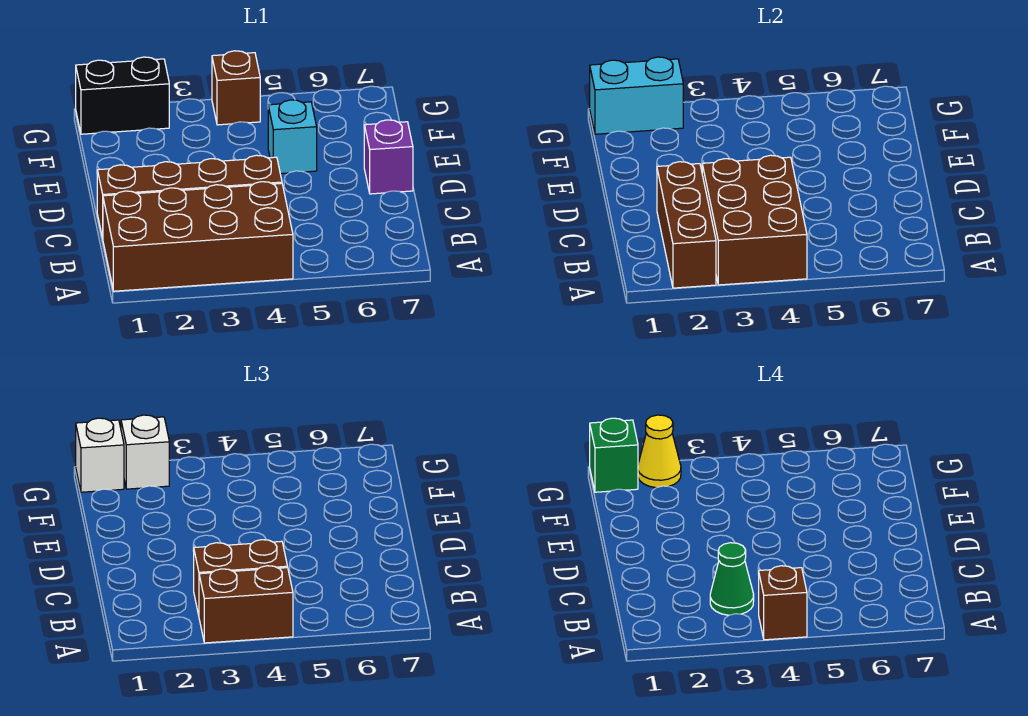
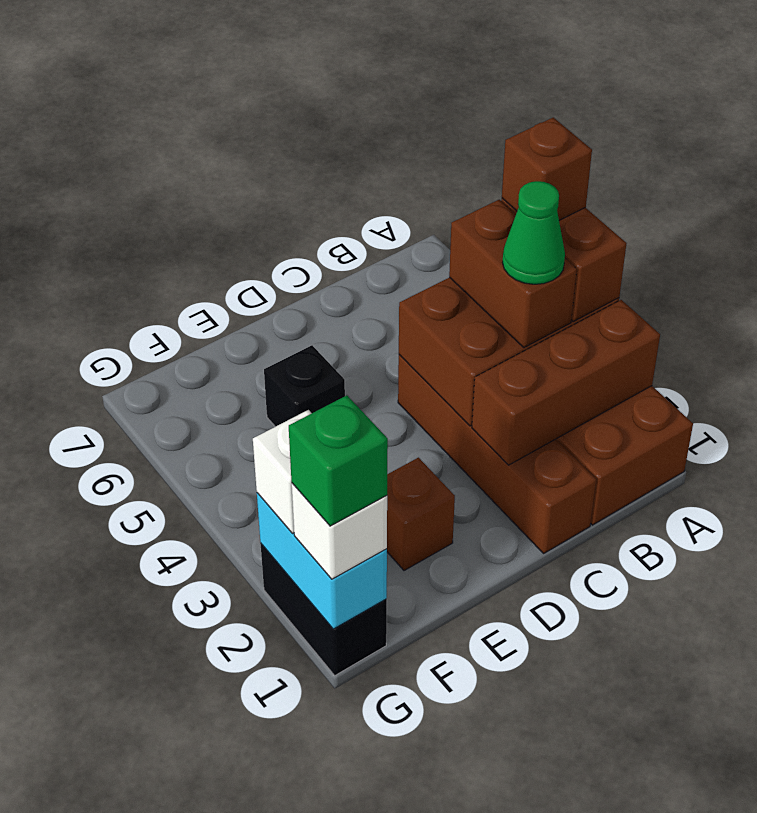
purple 1x1 brick [364,120,413,194] -> none
cyan 1x1 brick [268,100,317,174] -> black 1x1 brick [264,345,345,427]
yellow 1x1 cone [638,415,681,488] -> none
brown 1x1 brick [212,51,260,125] -> brown 1x1 brick moved to [387,458,455,571]

